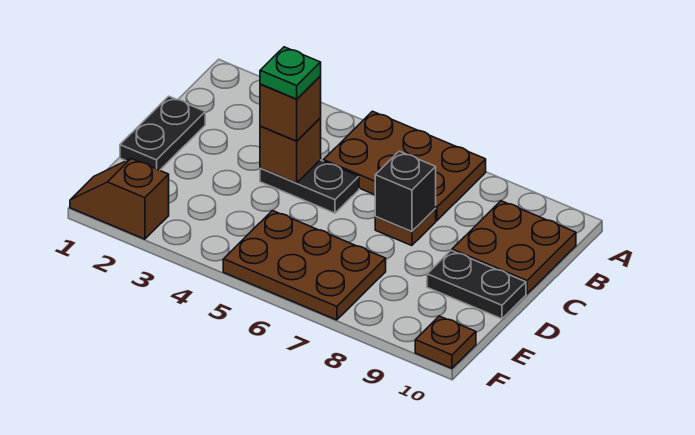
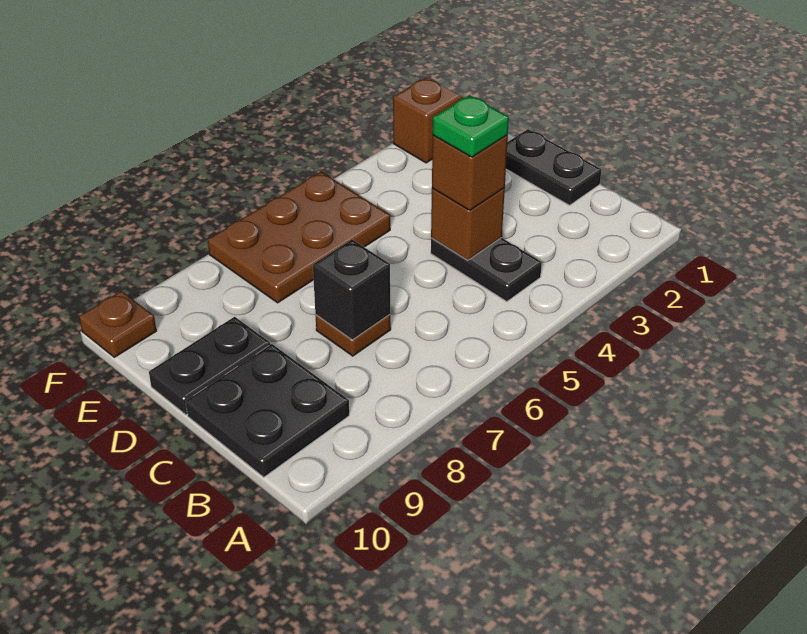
brown 2x3 plate [324,111,486,221] -> none
brown 2x2 plate [452,201,576,294] -> black 2x2 plate [186,344,349,477]
black 1x2 plate [260,160,359,213] -> black 1x2 plate turned to [431,238,542,302]

